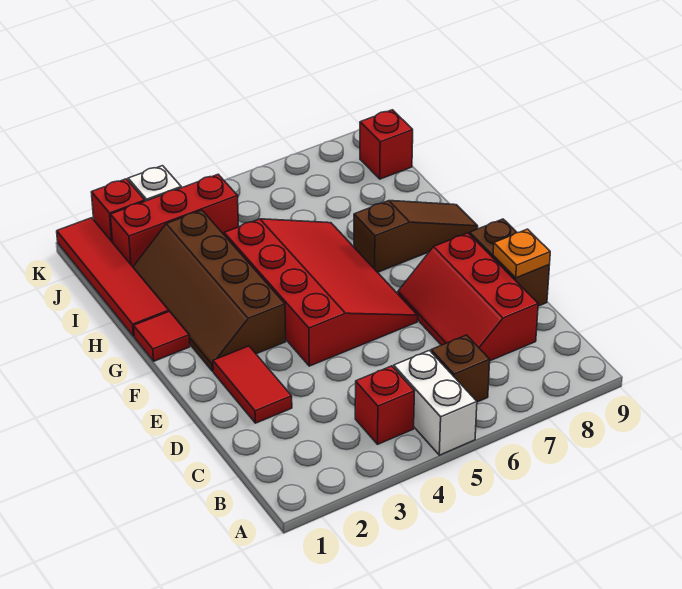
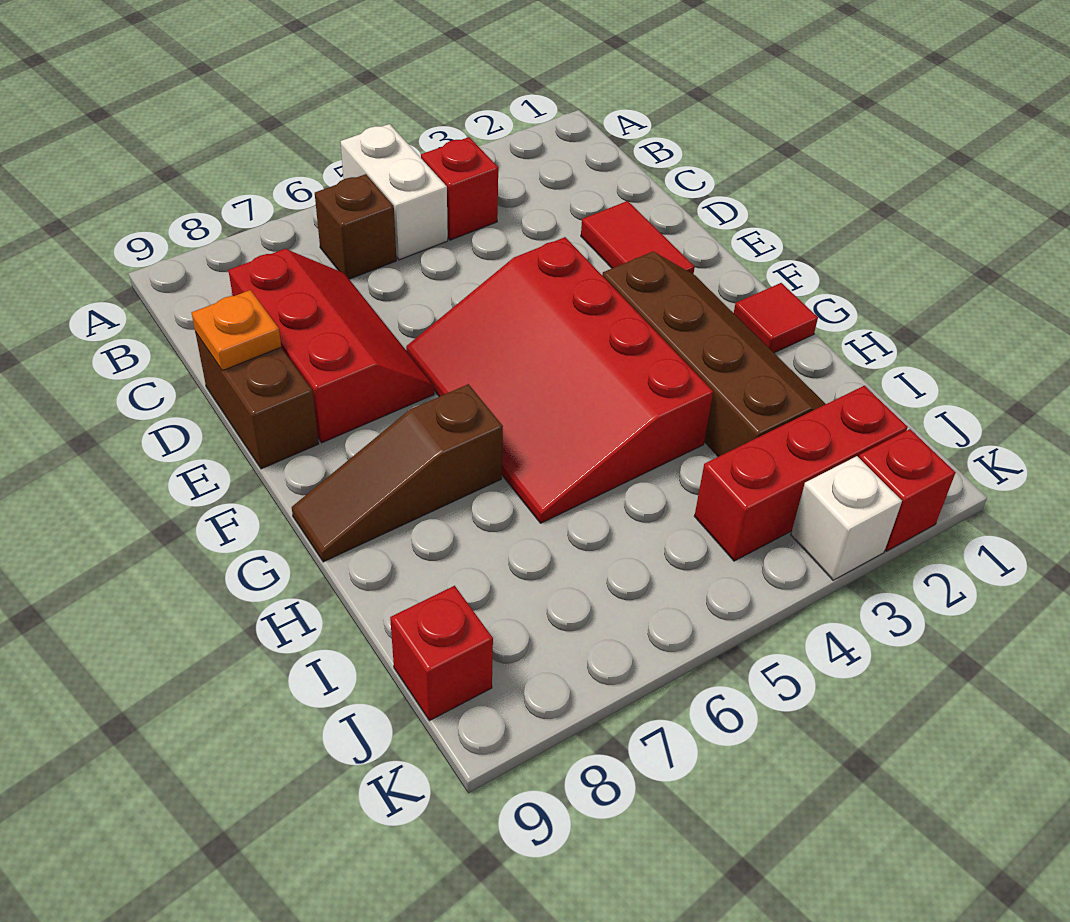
red 1x4 tile [57,218,169,336] -> none

